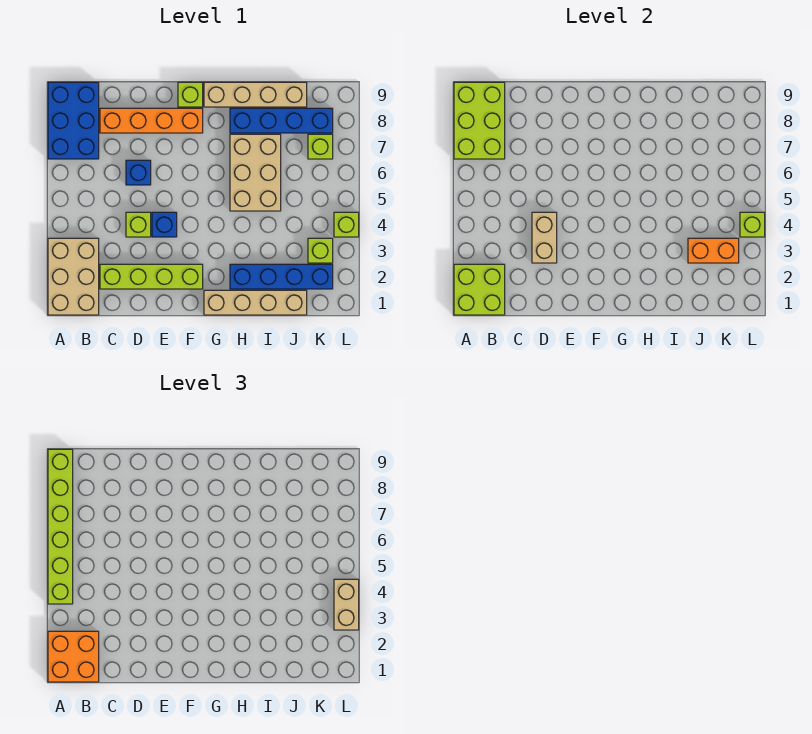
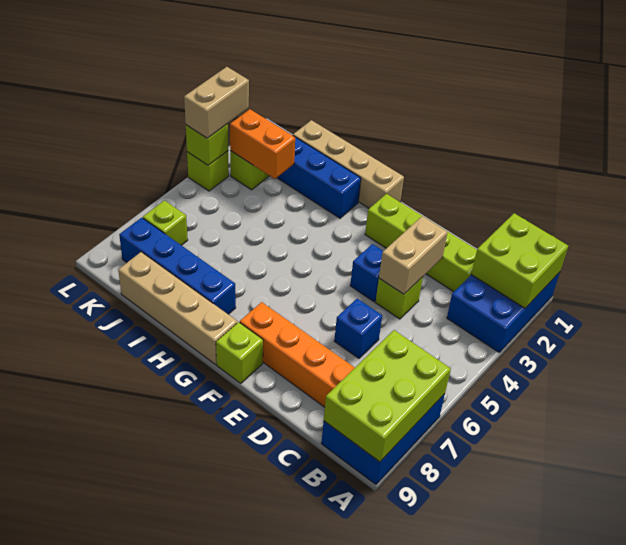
tan 2x3 brick [48,238,99,315] -> blue 2x3 brick [447,272,560,352]
orange 2x2 brick [48,631,99,682] -> none
lime 1x6 brick [48,449,73,604] -> none
tan 2x3 brick [230,134,281,211] -> none

